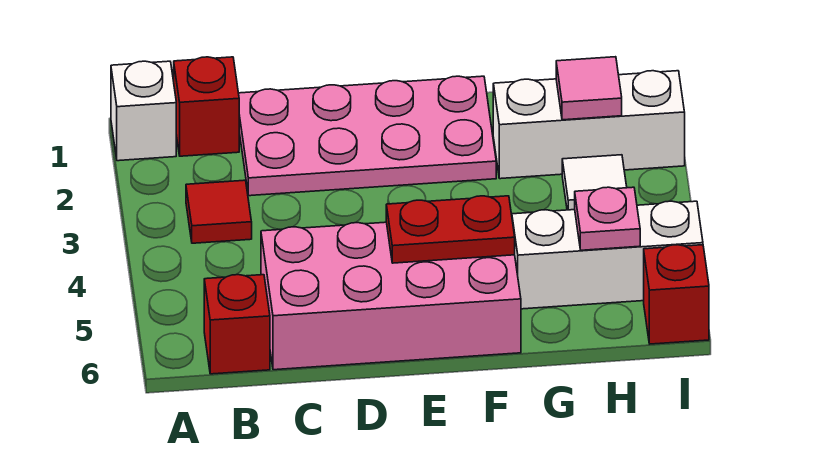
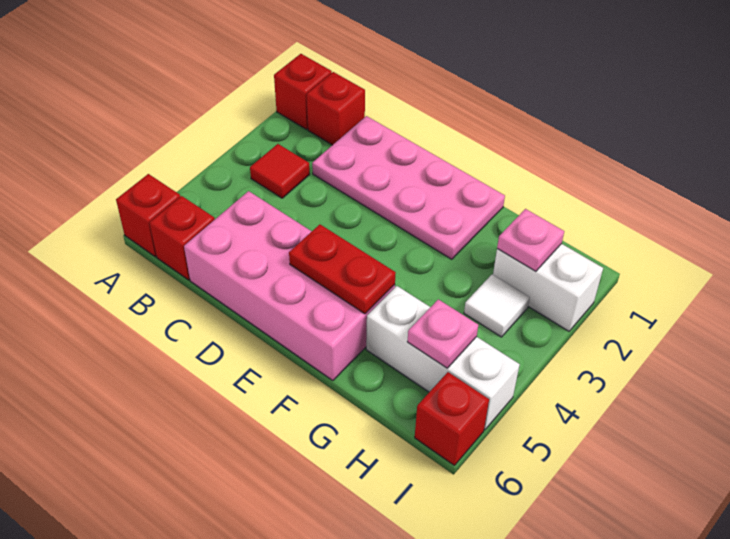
white 1x1 brick [111,61,176,161] -> red 1x1 brick [274,54,332,129]
none -> red 1x1 brick [116,174,180,257]
white 1x3 brick [493,71,685,179] -> white 1x2 brick [493,244,603,331]
pink 1x1 tile [556,57,622,120] -> pink 1x1 plate [497,209,564,271]

